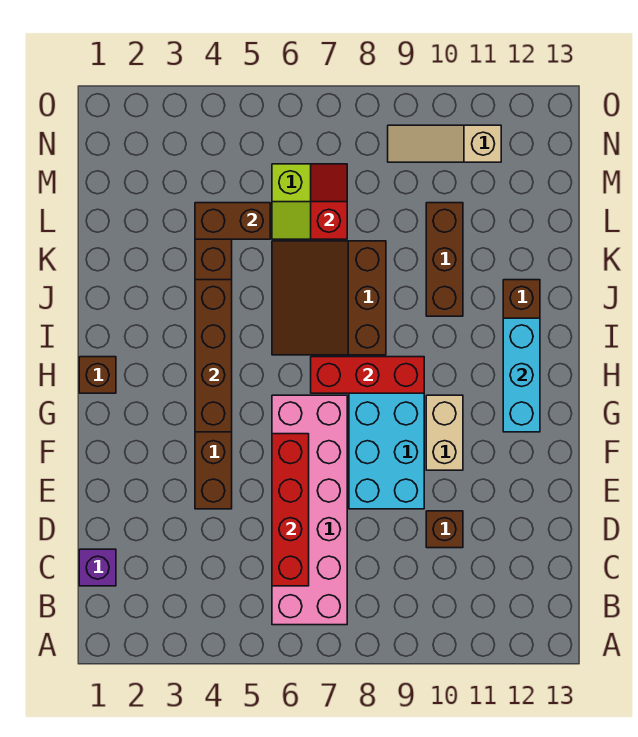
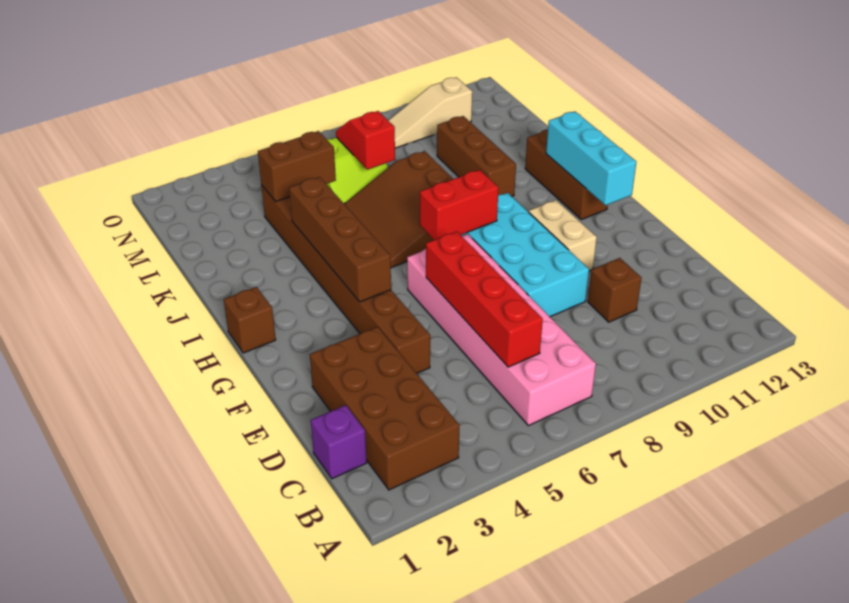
none -> brown 2x4 brick [310,327,460,490]
red 1x3 brick [311,357,424,393] -> red 1x2 brick [420,170,499,240]

